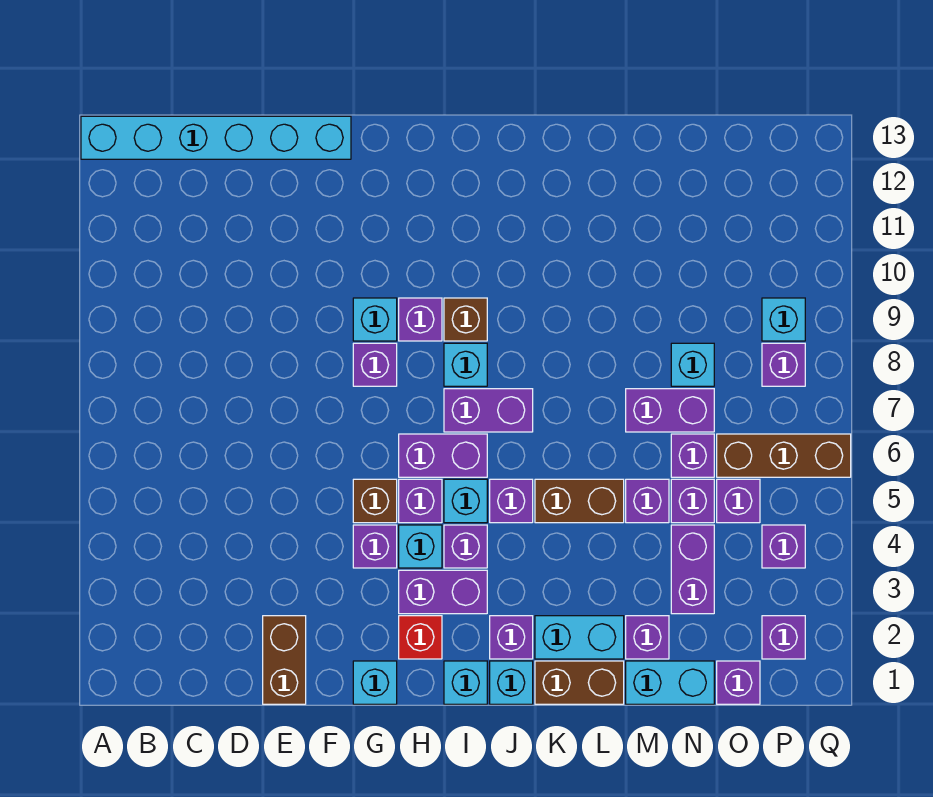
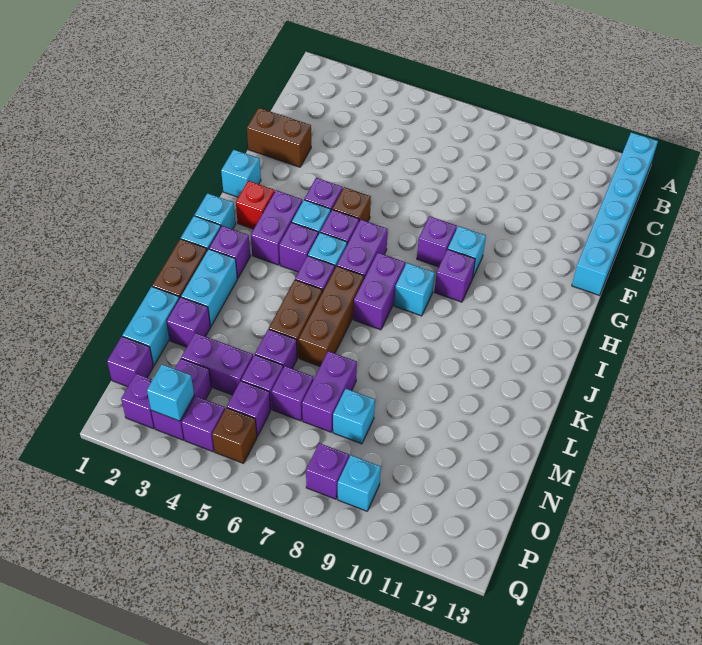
brown 1x1 brick [444,298,487,341] -> brown 1x1 brick moved to [212,408,257,463]
none -> purple 1x2 brick [151,359,212,440]
brown 1x3 brick [717,434,851,477] -> brown 1x3 brick moved to [299,266,364,366]
none -> cyan 1x1 brick [147,364,194,421]

